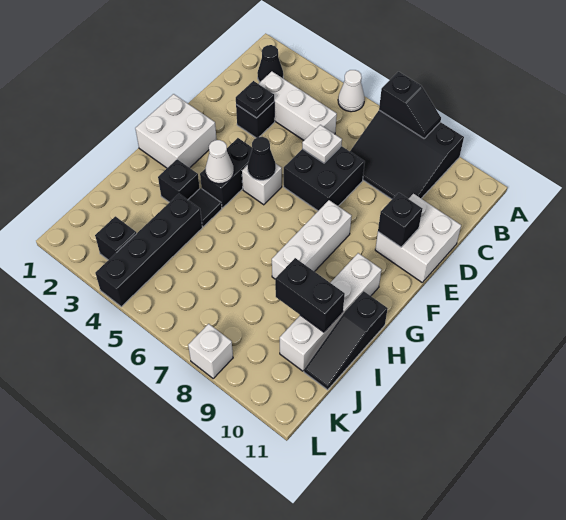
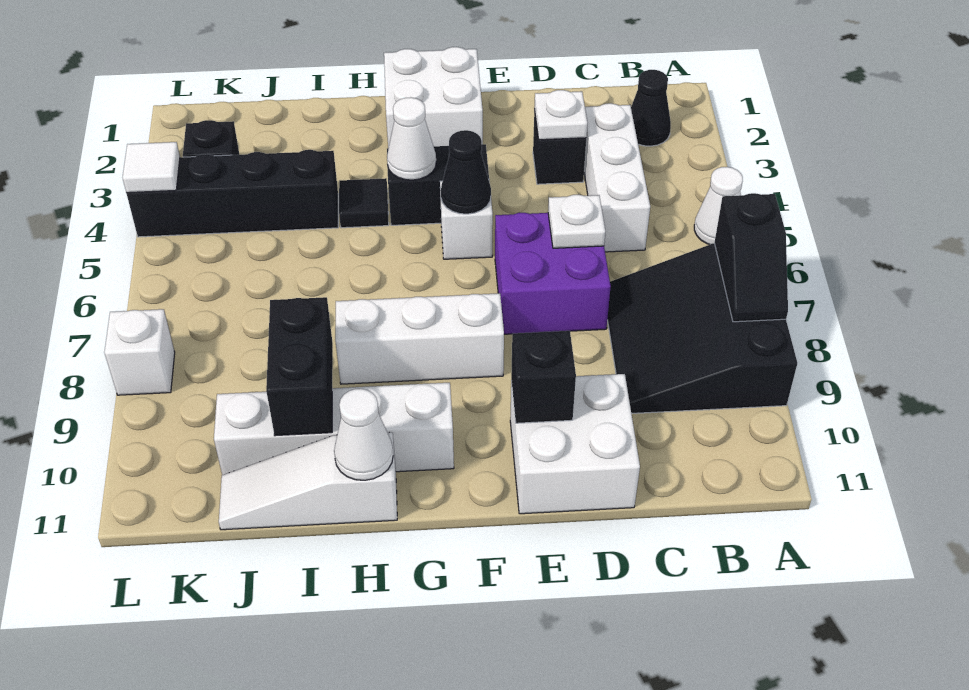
black 1x1 plate [236,81,274,118] -> white 1x1 plate [534,90,587,140]
black 2x2 brick [284,146,365,211] -> purple 2x2 brick [495,213,611,334]
black 1x1 brick [158,159,200,202] -> none
black 1x3 slope [304,291,388,390] -> white 1x3 slope [219,432,397,530]
none -> white 1x1 cone [334,389,393,480]
none -> white 1x1 tile [122,142,180,193]

